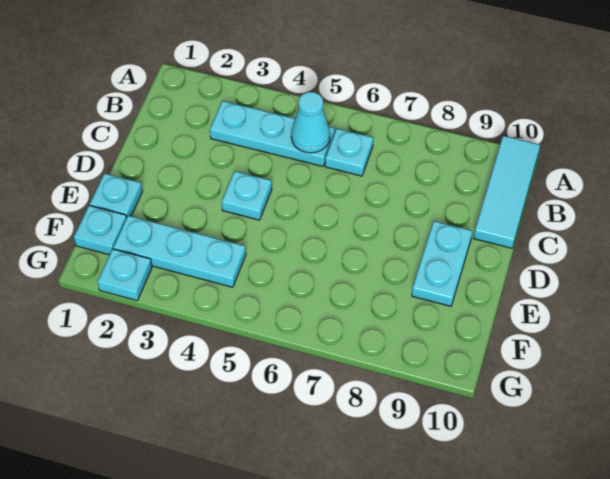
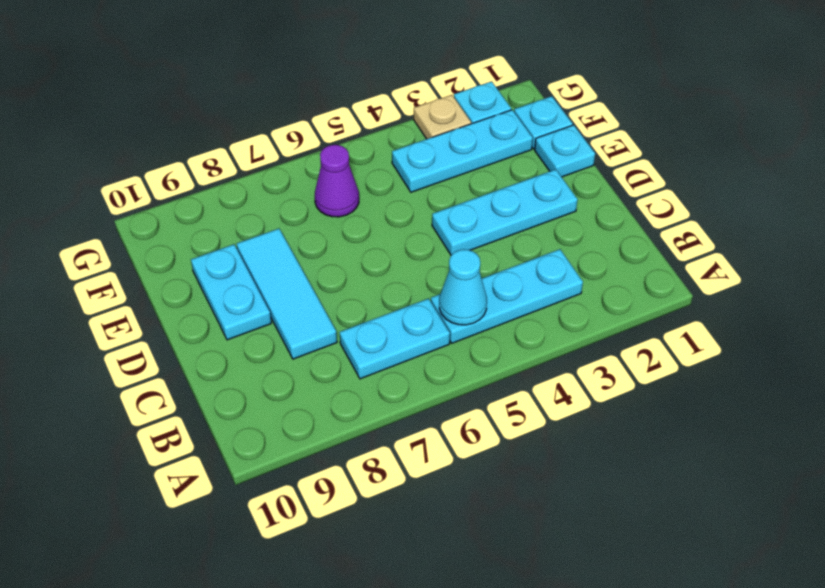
cyan 1x3 tile [474,136,540,248] -> cyan 1x3 tile moved to [237,229,337,359]
cyan 1x1 plate [325,129,373,176] -> cyan 1x2 plate [340,298,450,379]
cyan 1x1 plate [222,171,272,220] -> cyan 1x3 plate [432,169,578,255]
none -> purple 1x1 cone [315,145,359,217]
none -> tan 1x1 plate [414,95,471,139]

